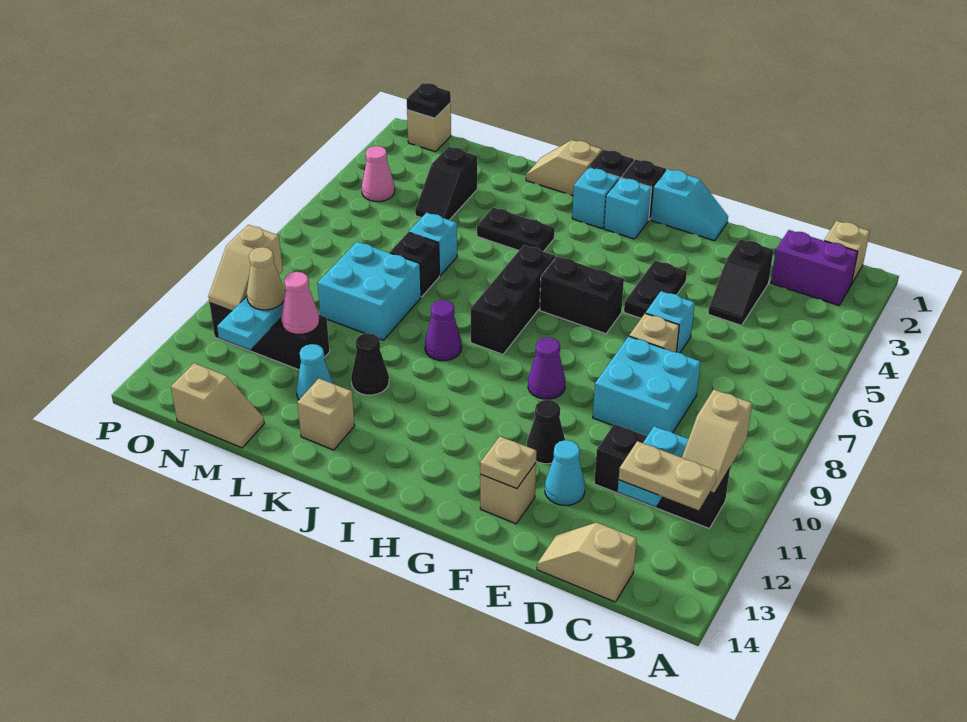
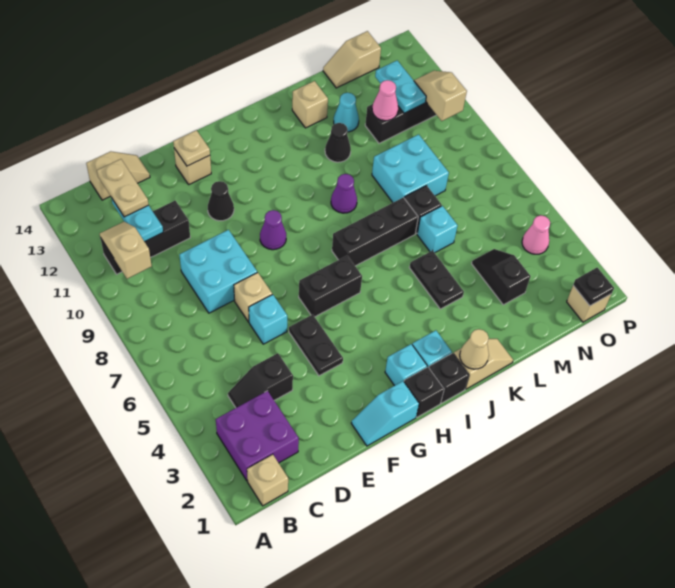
purple 1x2 brick [771,230,858,305] -> purple 2x2 brick [216,391,299,481]
tan 1x2 plate [619,441,717,510] -> tan 1x2 plate turned to [97,159,149,217]
black 1x2 slope [708,239,773,325] -> black 1x2 slope turned to [228,353,293,408]
cyan 1x1 cone [545,440,585,505] -> none
black 1x3 brick [471,245,555,354] -> black 1x3 brick turned to [332,197,418,266]
black 1x2 plate [477,208,555,252] -> black 1x2 plate turned to [409,250,464,309]
tan 1x1 cone [247,247,285,310] -> tan 1x1 cone moved to [460,329,489,369]

